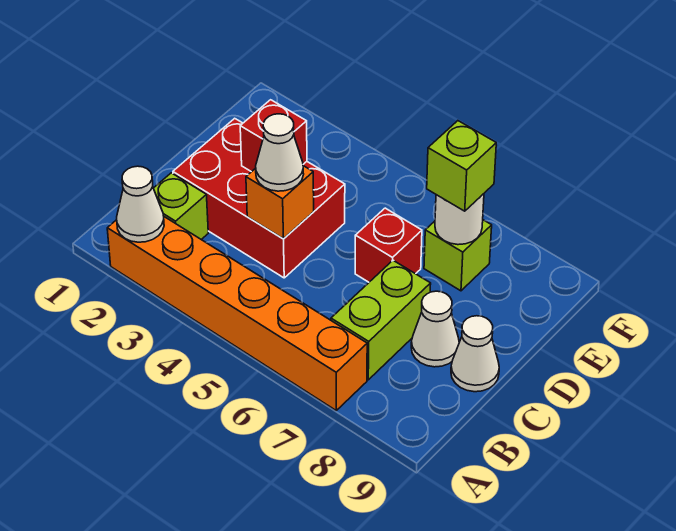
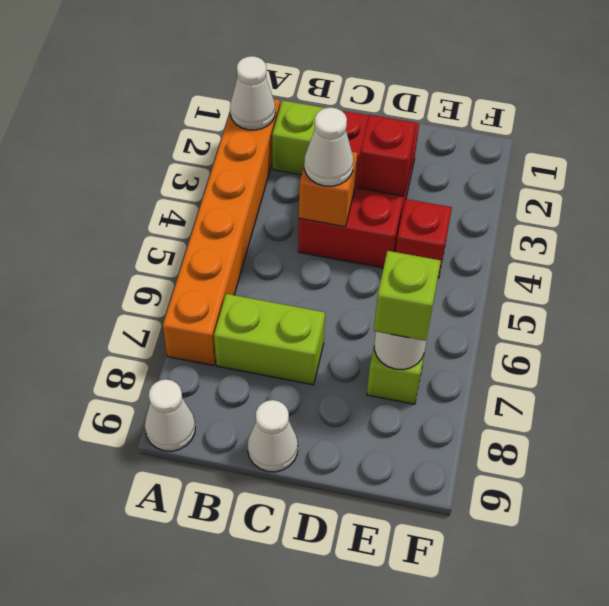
white 1x1 cone [411,291,459,367] -> white 1x1 cone moved to [145,379,195,451]
red 1x1 brick [355,208,422,282] -> red 1x1 brick moved to [396,199,452,278]

